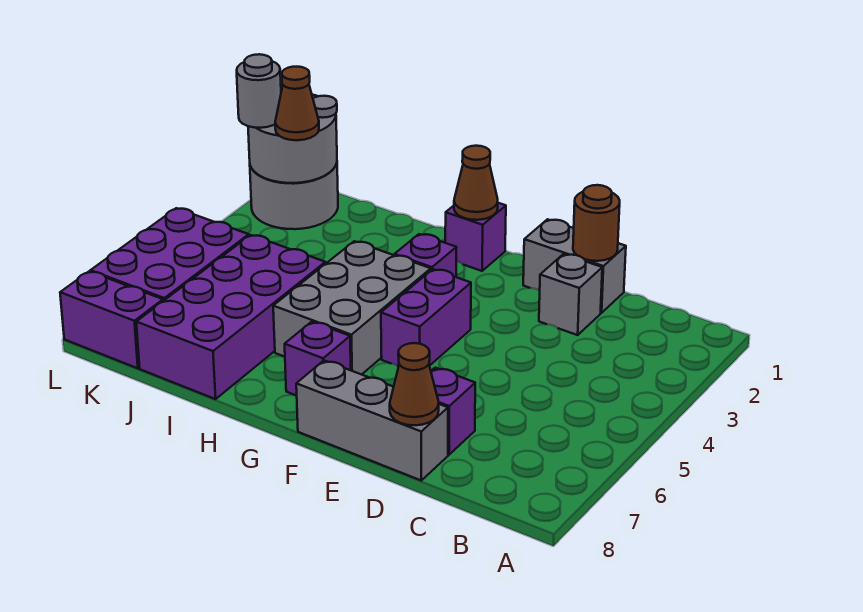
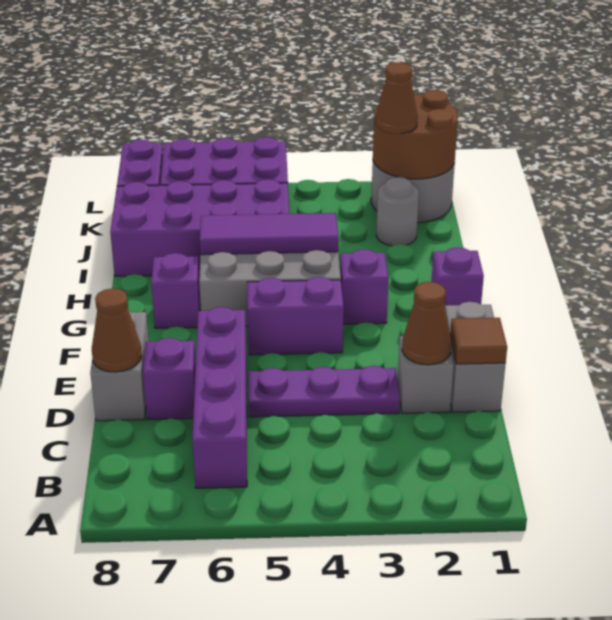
none -> purple 1x4 brick [192,307,247,488]
brown 1x1 round brick [573,185,620,261] -> brown 1x1 tile [450,318,507,364]
none -> purple 1x3 plate [249,366,400,417]
grey 1x3 brick [296,361,448,480] -> grey 1x2 brick [90,311,149,421]
brown 1x1 cone [454,146,498,220] -> brown 1x1 cone moved to [402,282,451,365]
none -> purple 1x3 tile [200,213,338,255]
grey 2x2 round brick [248,84,337,183] -> brown 2x2 round brick [373,90,458,179]
grey 1x1 round brick [237,54,281,128] -> grey 1x1 round brick moved to [376,177,419,246]

